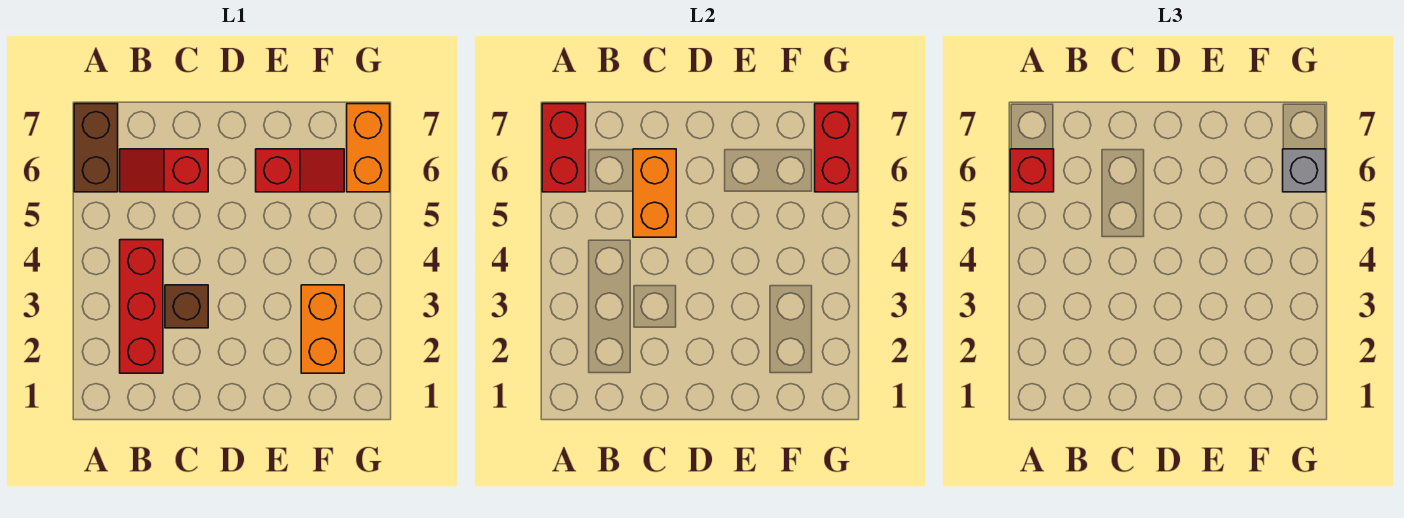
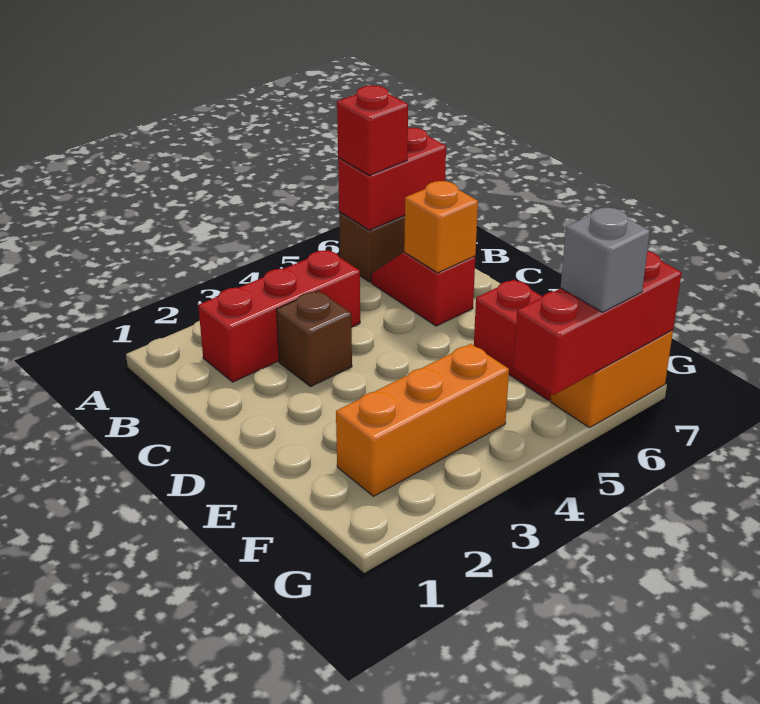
orange 1x2 brick [633,149,676,237] -> orange 1x1 brick [404,181,478,273]
orange 1x2 brick [301,285,344,373] -> orange 1x3 brick [336,344,509,496]
red 1x2 brick [815,104,858,192] -> red 1x3 brick [513,251,682,395]

